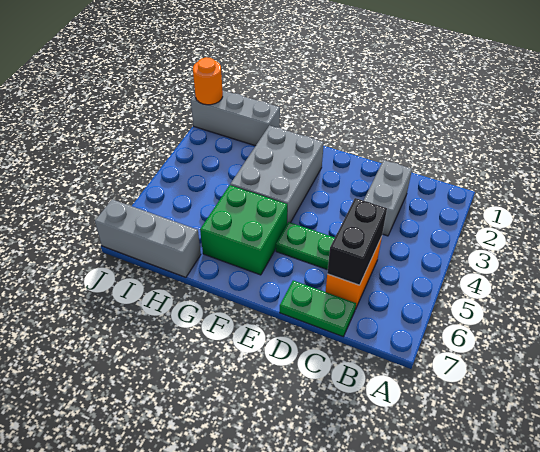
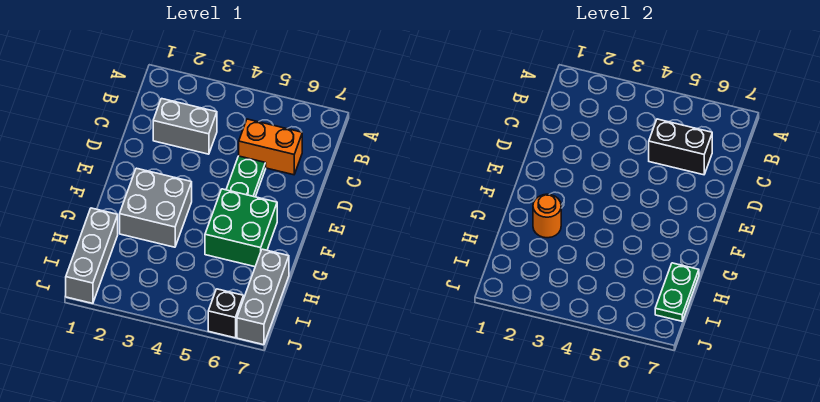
green 1x2 plate [280,281,356,337] -> green 1x2 plate moved to [655,263,699,321]
grey 2x3 brick [230,126,324,223] -> grey 2x2 brick [120,168,192,247]
orange 1x1 round brick [193,57,223,105] -> orange 1x1 round brick moved to [533,194,561,238]
none -> black 1x1 brick [208,289,244,338]

